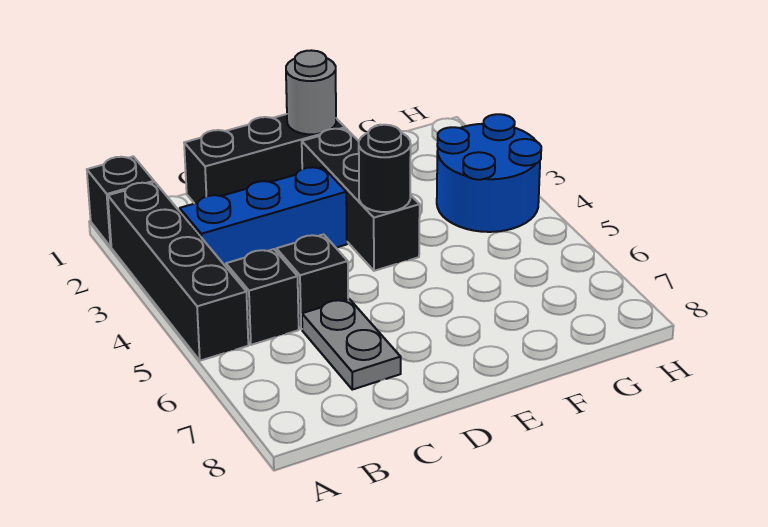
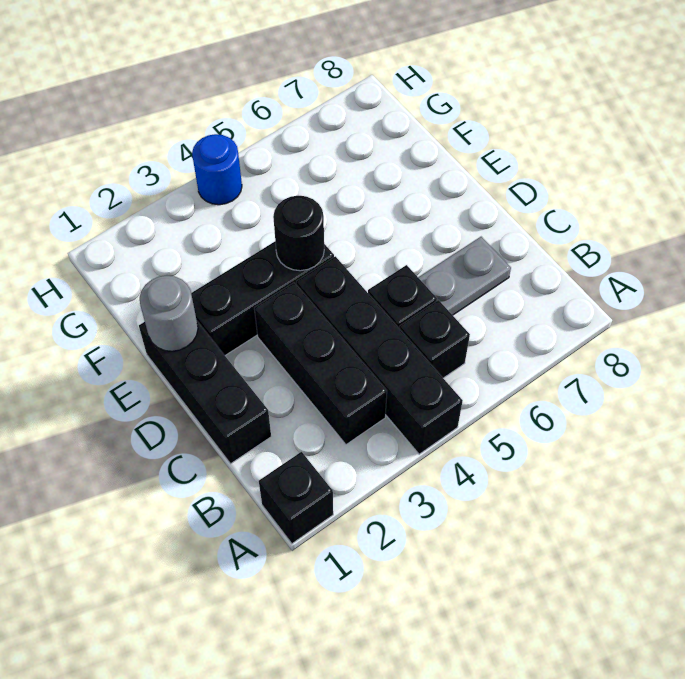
black 1x4 brick [108,182,248,361] -> black 1x4 brick turned to [296,256,463,454]
blue 1x3 brick [180,167,347,266] -> black 1x3 brick [254,283,387,445]
blue 2x2 round brick [437,114,541,232] -> blue 1x1 round brick [192,134,242,205]

